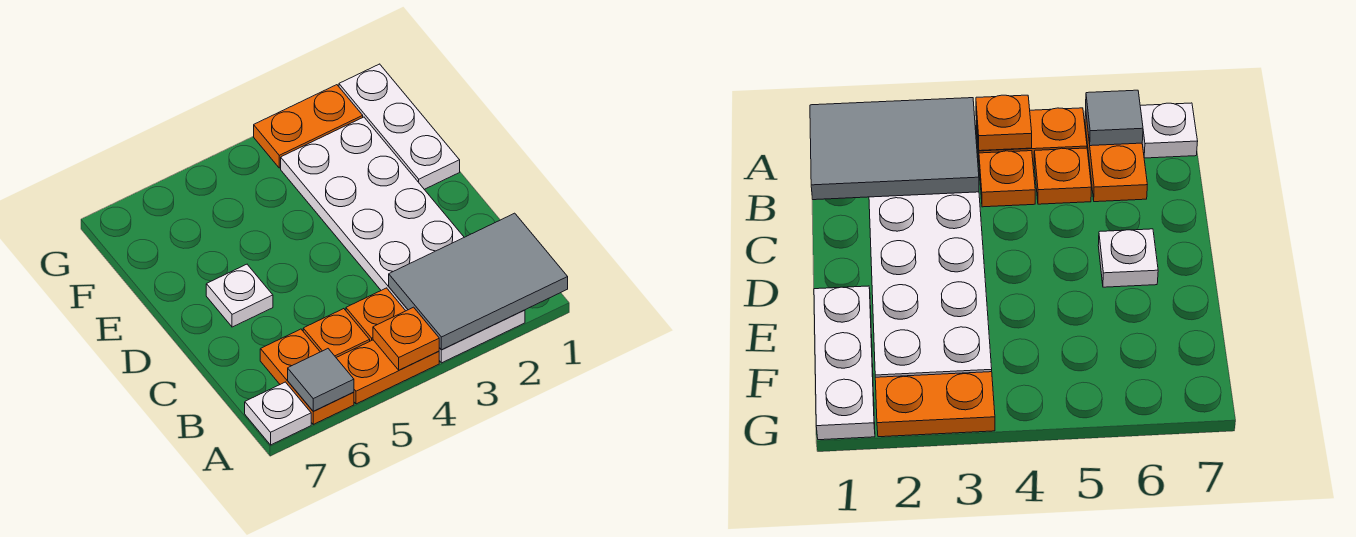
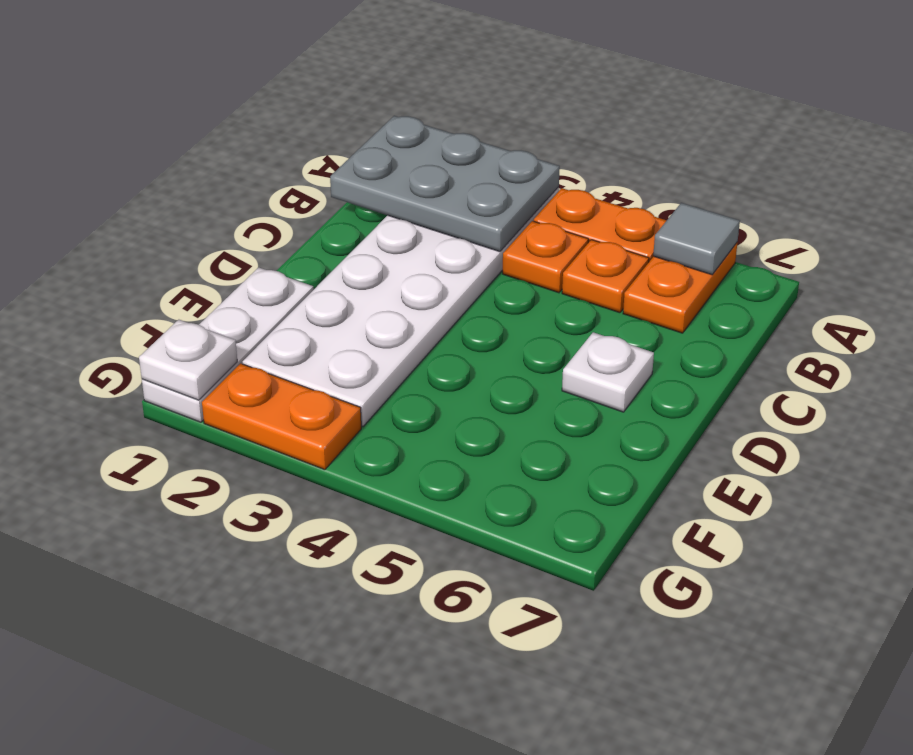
grey 2x3 tile [389,213,568,350] -> grey 2x3 plate [330,116,560,252]
orange 1x1 plate [373,307,439,370] -> none
white 1x1 plate [245,382,311,445] -> white 1x1 plate moved to [139,320,237,400]

